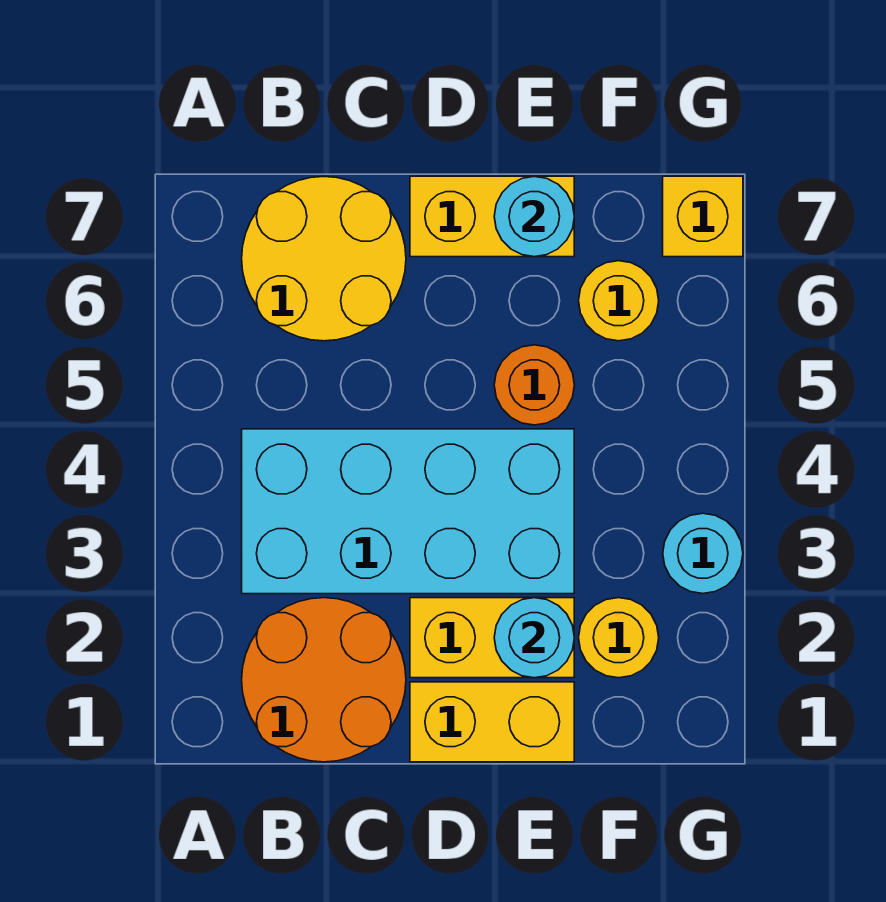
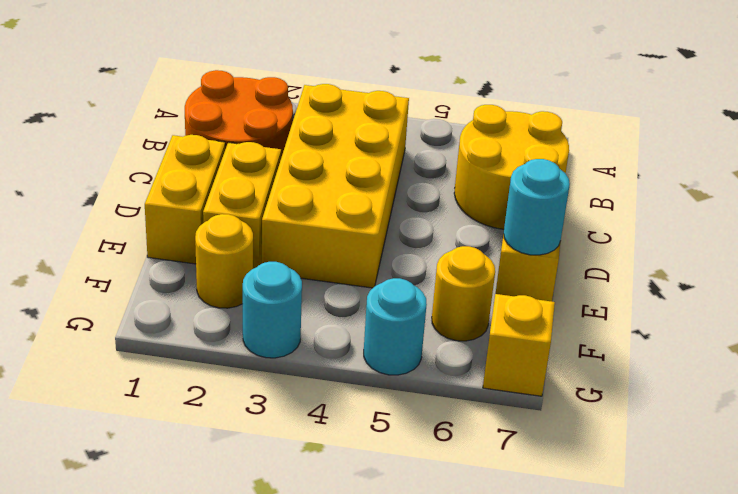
cyan 2x4 brick [242,429,574,594] -> yellow 2x4 brick [262,84,409,288]
cyan 1x1 round brick [494,598,574,678] -> cyan 1x1 round brick moved to [364,278,427,375]
orange 1x1 round brick [494,345,574,425] -> none

